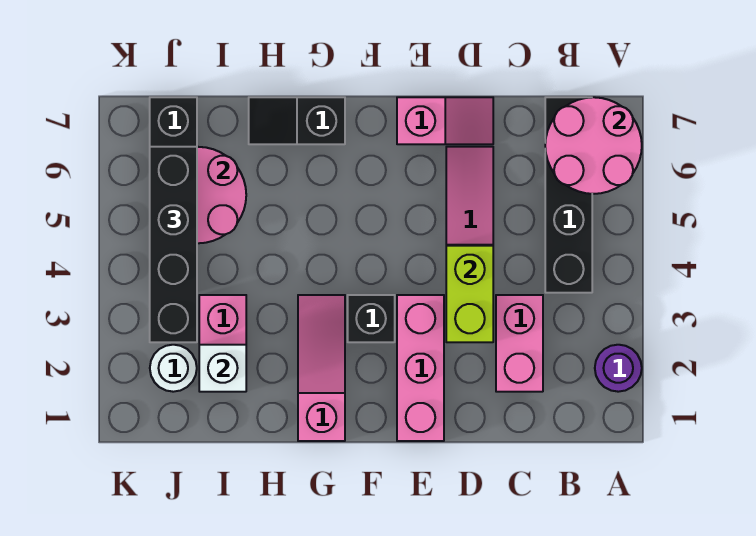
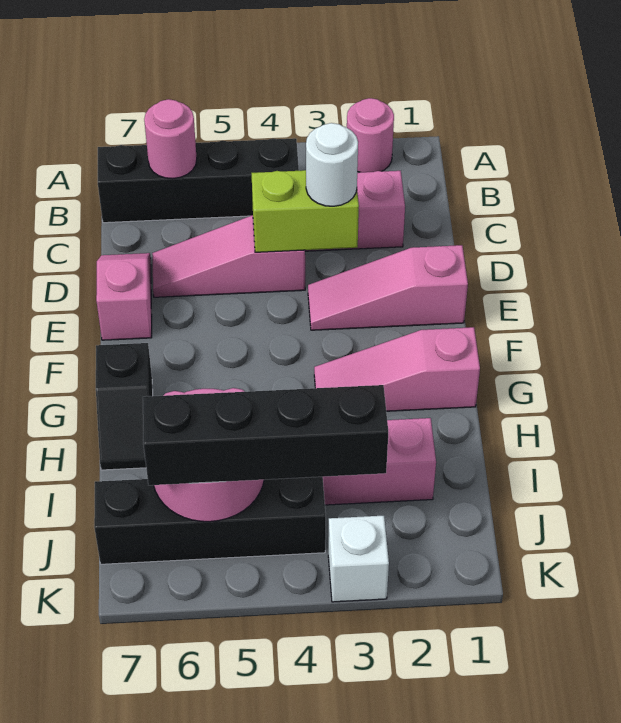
purple 1x1 round brick [595,345,642,392] -> pink 1x1 round brick [347,98,394,172]
pink 2x2 round brick [545,97,642,194] -> pink 1x1 round brick [144,99,197,179]
pink 1x3 brick [397,295,444,441] -> pink 1x3 slope [308,245,468,330]
black 1x1 brick [348,295,395,342] -> none
white 1x1 brick [199,345,246,392] -> white 1x1 brick moved to [328,516,389,602]
white 1x1 round brick [150,345,197,392] -> white 1x1 round brick moved to [306,123,358,206]

